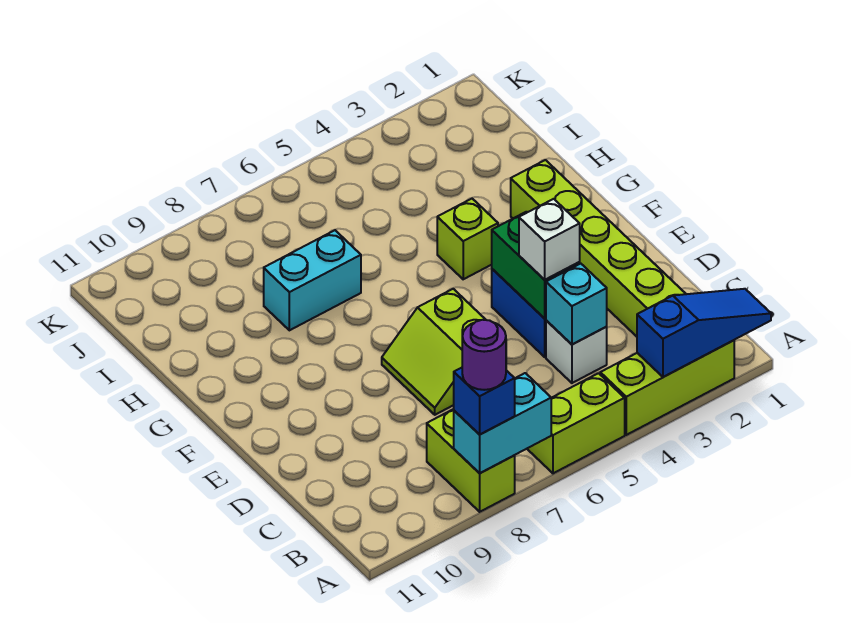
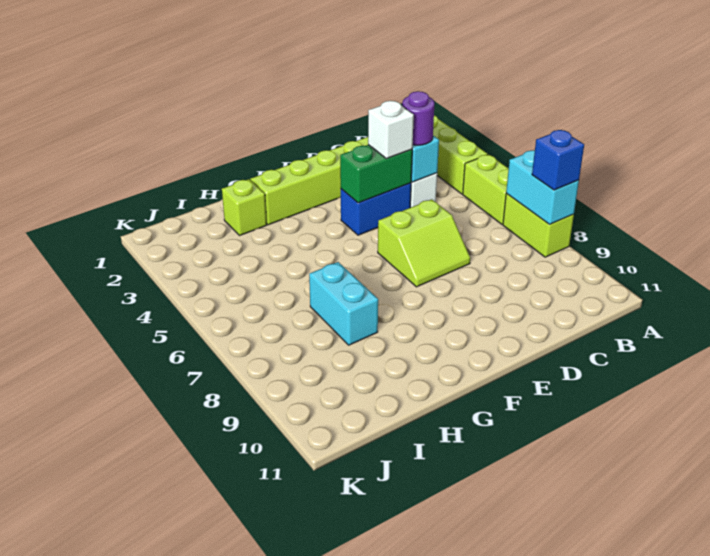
blue 1x3 slope [637,289,771,377] -> none
lime 1x2 brick [427,409,515,512] -> lime 1x2 brick turned to [503,194,574,257]
purple 1x1 round brick [462,320,506,390] -> purple 1x1 round brick moved to [402,91,435,145]
lime 1x1 brick [437,199,498,279] -> lime 1x1 brick moved to [222,179,267,235]

